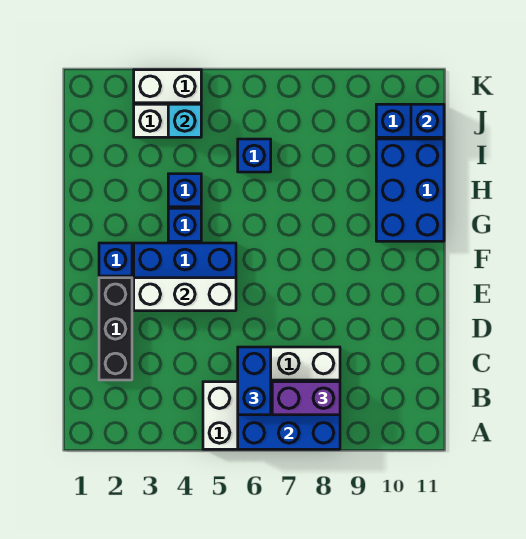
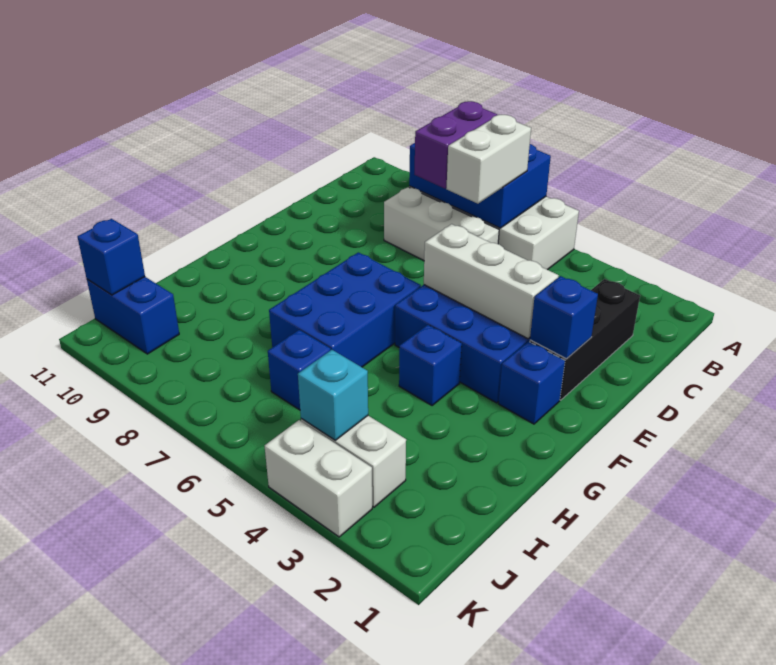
blue 1x2 brick [238,347,271,415] -> white 1x2 brick [446,115,531,204]
purple 1x2 brick [272,382,340,415] -> purple 1x2 brick turned to [415,101,497,188]
blue 2x3 brick [376,139,444,241] -> blue 2x3 brick moved to [269,252,421,367]
blue 1x1 brick [168,174,201,207] -> blue 1x1 brick moved to [530,276,598,359]

